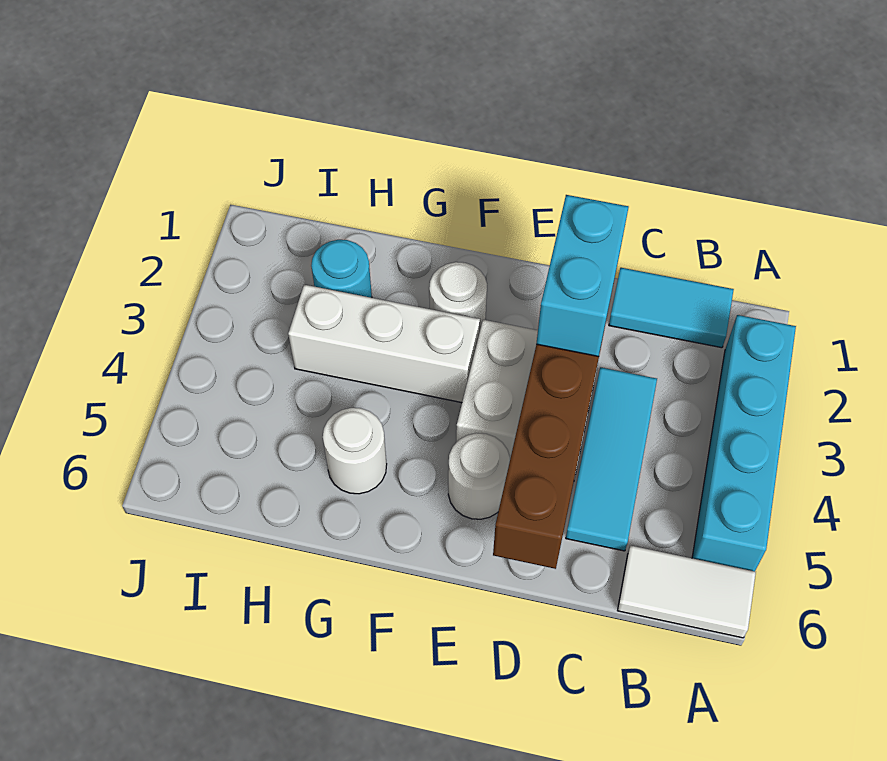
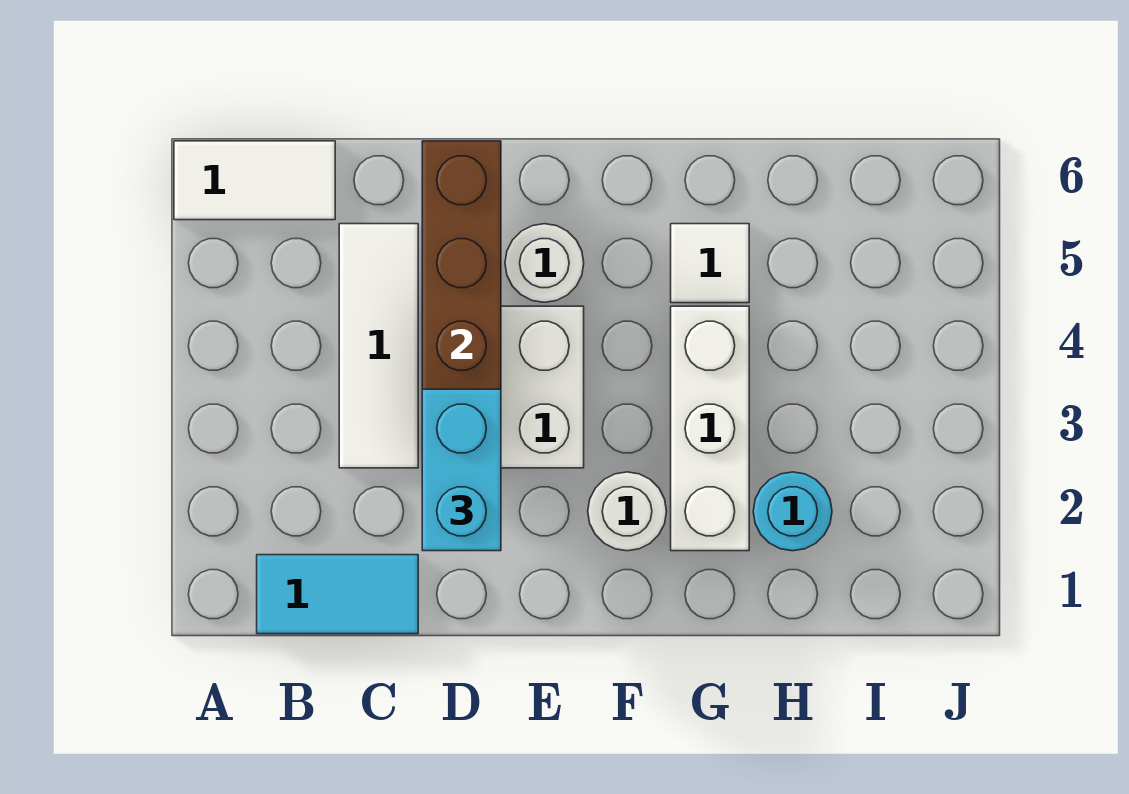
cyan 1x4 brick [692,315,796,571] -> none
cyan 1x3 tile [566,367,657,551] -> white 1x3 tile [339,224,418,468]
white 1x3 brick [288,285,480,403] -> white 1x3 brick turned to [671,306,749,551]
white 1x1 round brick [323,408,387,494] -> white 1x1 tile [671,224,749,303]

